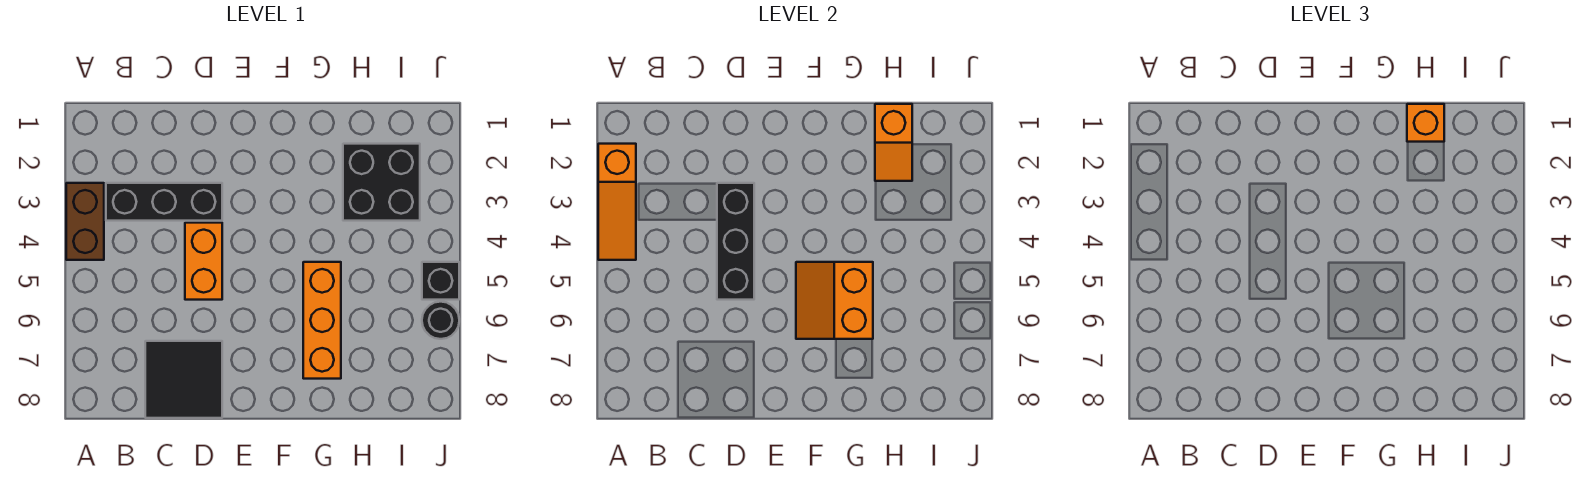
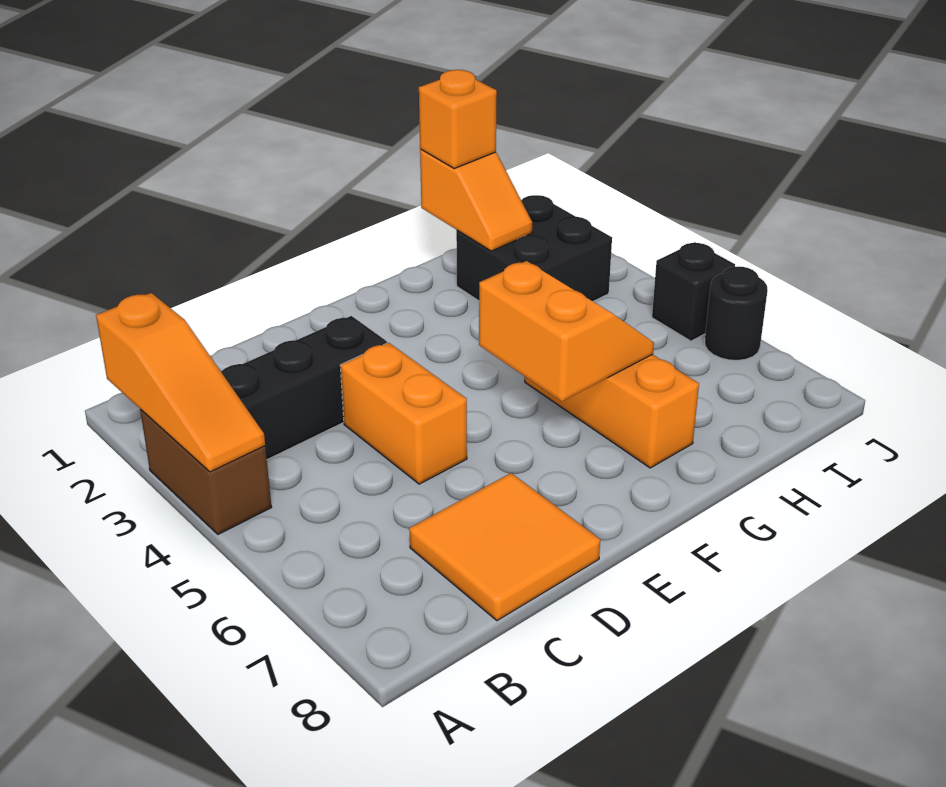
black 2x2 tile [145,341,222,418] -> orange 2x2 tile [409,473,600,621]
black 1x3 brick [717,183,754,300] -> none
orange 2x2 slope [796,262,873,339] -> orange 2x2 slope turned to [479,261,654,401]

